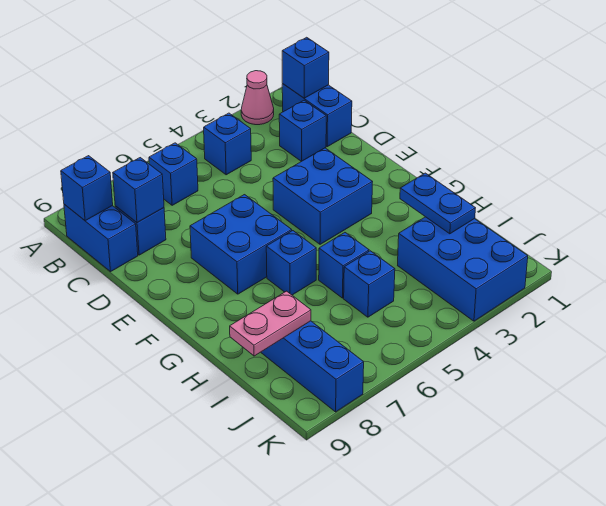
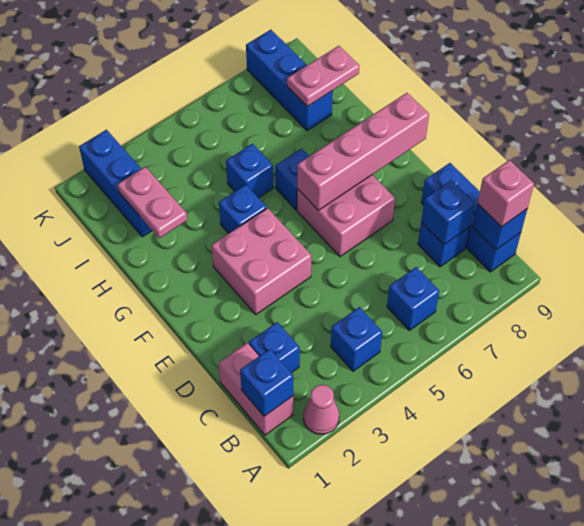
blue 1x2 brick [282,84,352,147] -> pink 1x2 brick [218,343,293,435]
blue 1x2 brick [64,204,138,272] -> blue 1x3 brick [421,163,521,272]
none -> pink 1x1 brick [477,160,534,227]
blue 2x2 brick [273,148,372,244] -> pink 2x2 brick [211,208,312,314]
blue 2x2 brick [190,195,292,294] -> pink 2x2 brick [297,175,395,257]
none -> pink 1x4 brick [297,93,429,210]
blue 1x2 plate [400,173,475,234] -> pink 1x2 plate [117,167,187,238]
blue 2x3 brick [398,217,528,321] -> blue 1x3 brick [79,130,152,237]
blue 1x1 brick [344,251,395,317] -> blue 1x1 brick moved to [219,185,267,233]

